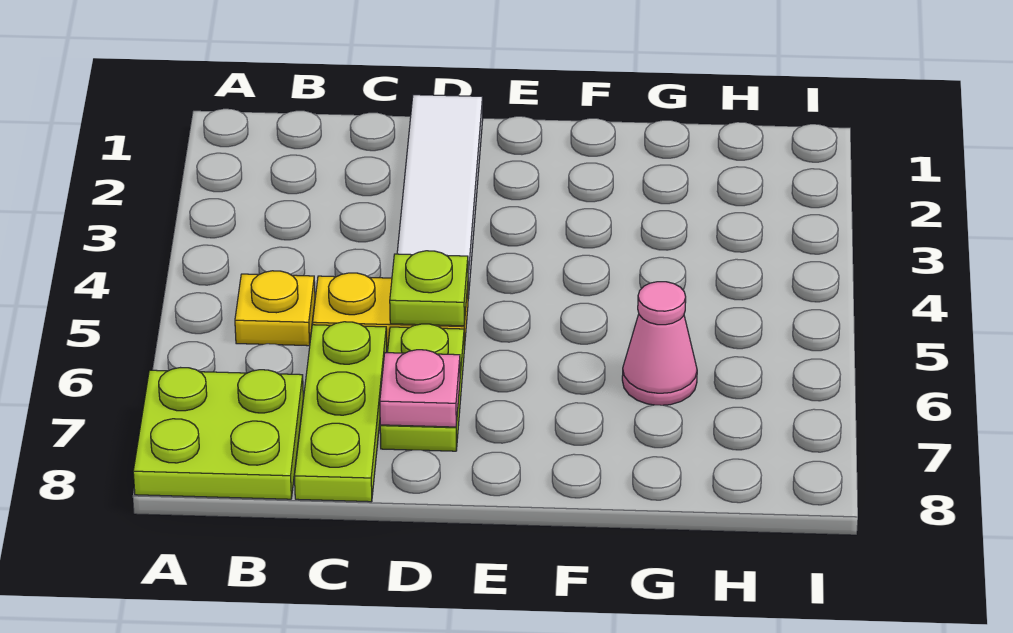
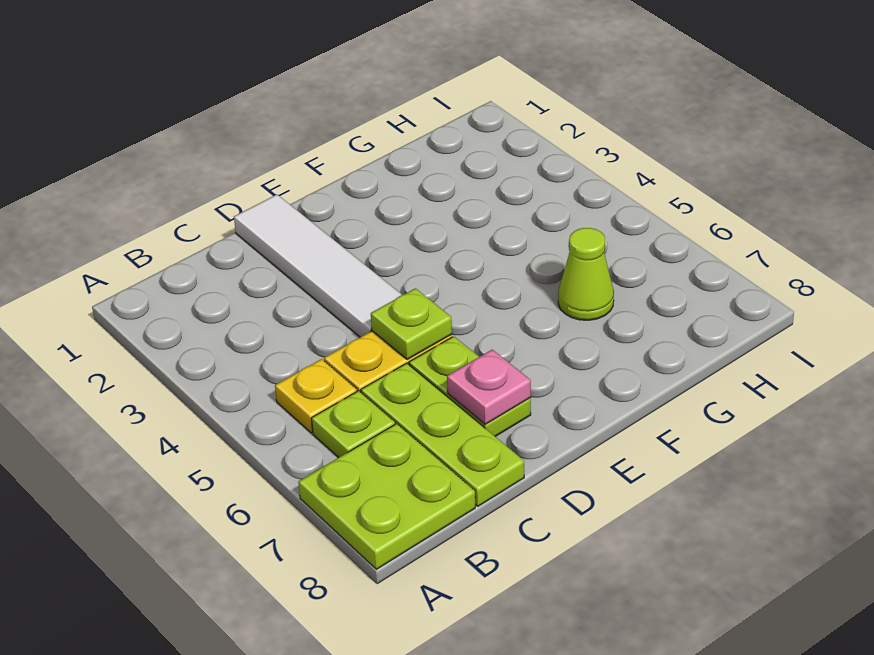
none -> lime 1x1 plate [312,391,395,458]
pink 1x1 cone [622,282,697,405] -> lime 1x1 cone [558,228,614,320]

